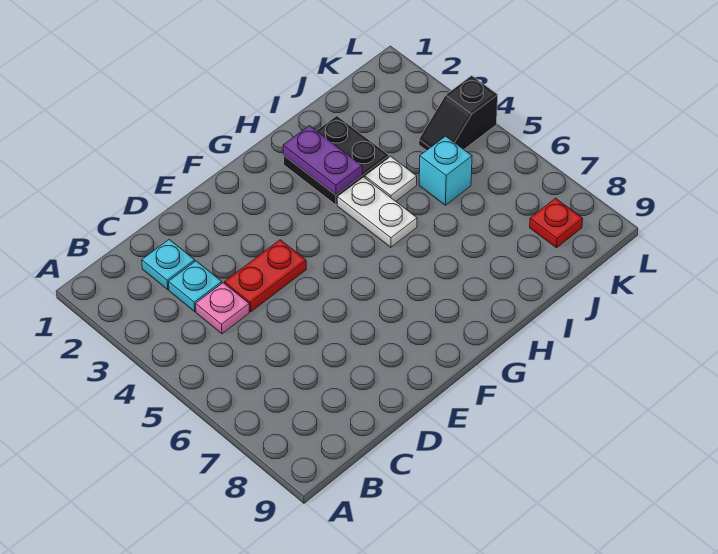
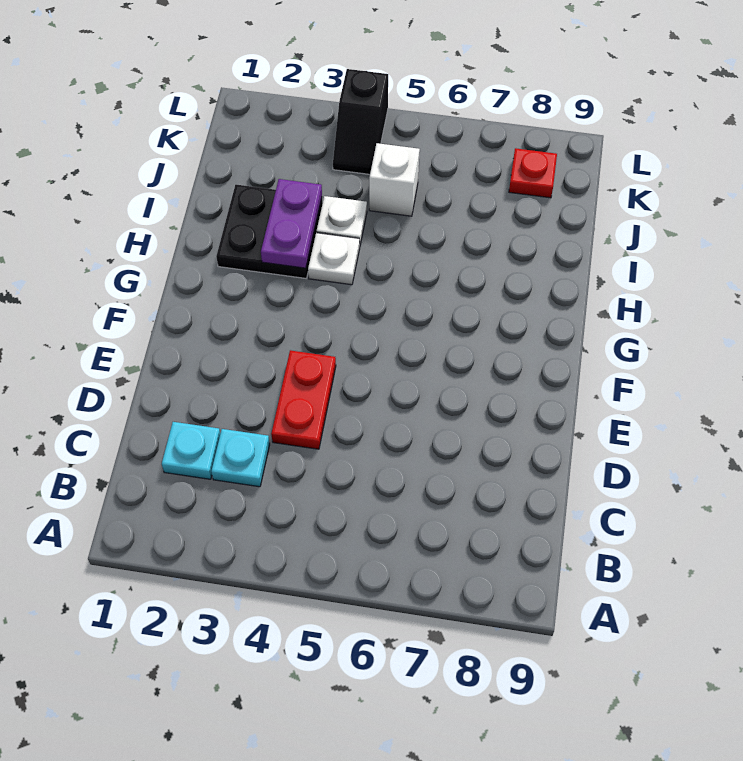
pink 1x1 plate [196,283,249,334] -> none
purple 1x2 plate [283,126,362,195] -> purple 1x2 plate turned to [261,179,322,268]
white 1x2 plate [337,177,417,247] -> white 1x1 plate [308,233,360,285]
cyan 1x1 brick [419,136,472,205] -> white 1x1 brick [369,143,420,216]

